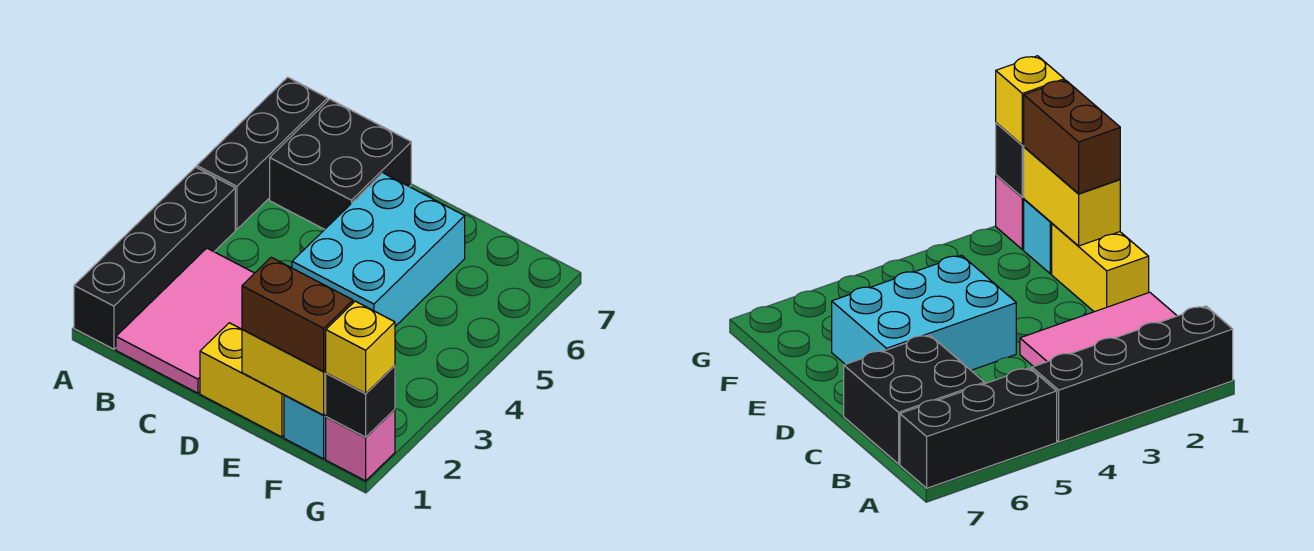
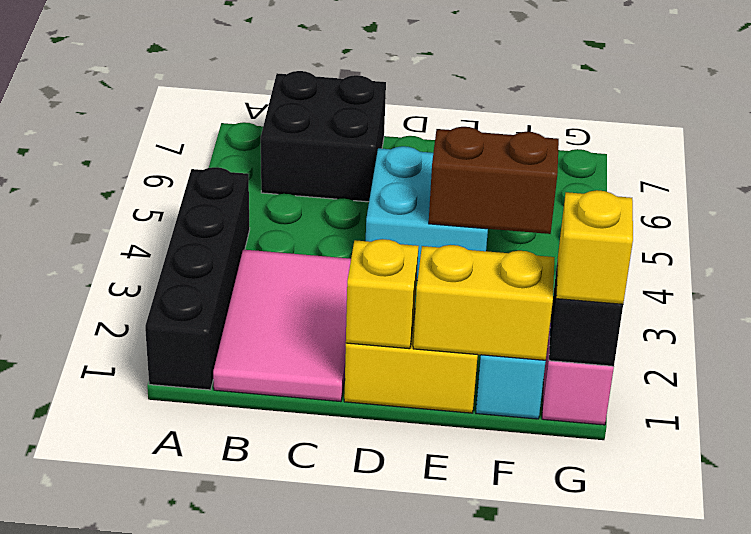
black 1x3 brick [197,77,328,229] -> none
none -> yellow 1x1 brick [346,239,419,349]
cyan 2x3 brick [292,173,465,326] -> cyan 2x2 brick [366,146,488,281]
brown 1x2 brick [242,257,353,371] -> brown 1x2 brick moved to [429,127,559,234]

